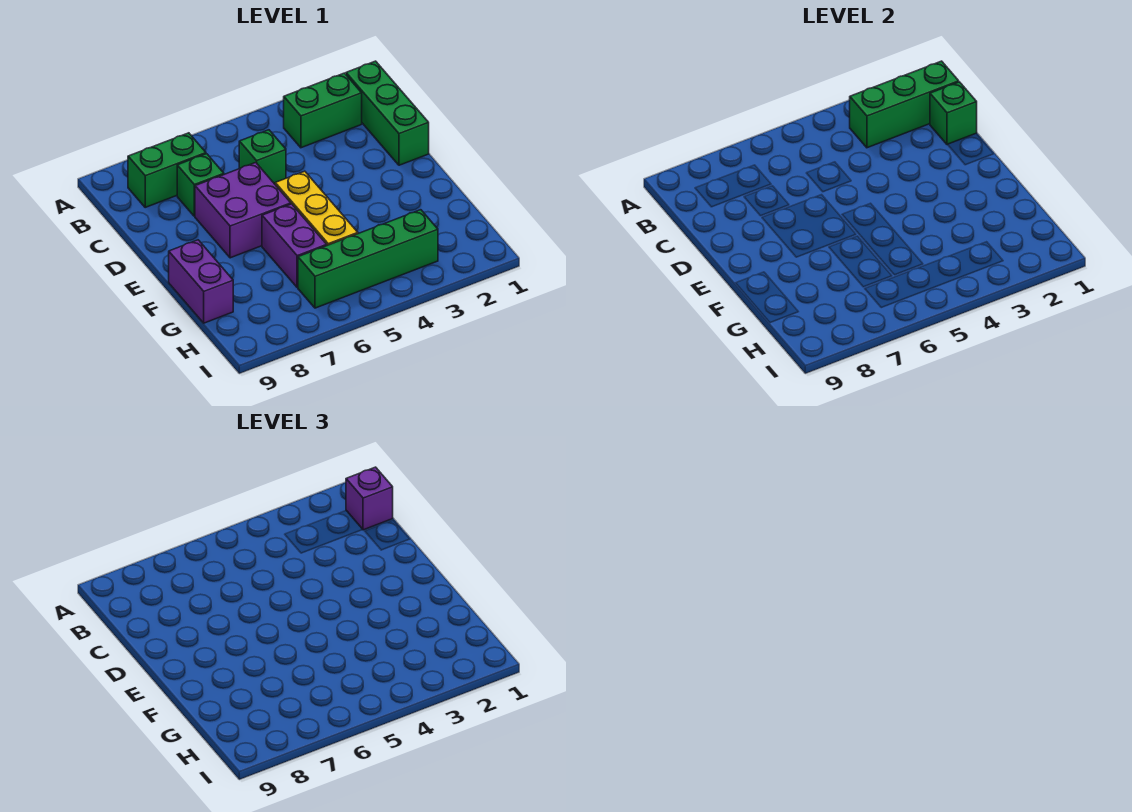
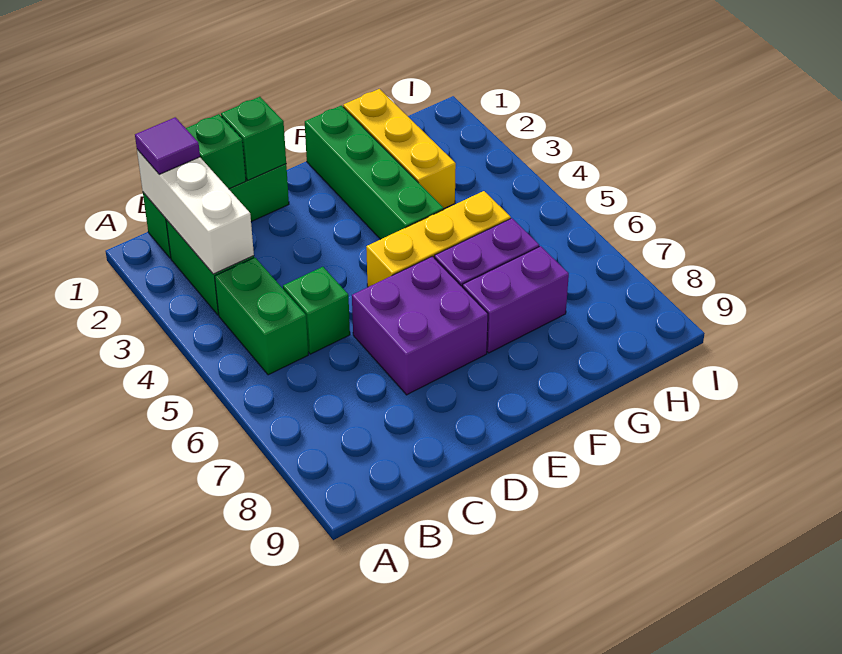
green 1x3 brick [850,61,959,148] -> white 1x3 brick [137,150,254,274]
purple 1x1 brick [346,467,393,530] -> purple 1x1 tile [135,117,200,174]
green 1x2 brick [128,133,206,207] -> green 1x2 brick moved to [215,258,308,375]
green 1x1 brick [177,154,224,216] -> green 1x1 brick moved to [221,97,286,180]
purple 1x2 brick [169,240,233,323] -> purple 1x2 brick moved to [462,246,569,353]
none -> yellow 1x3 brick [343,89,456,209]
green 1x4 brick [298,210,438,308] -> green 1x4 brick moved to [305,105,444,240]

